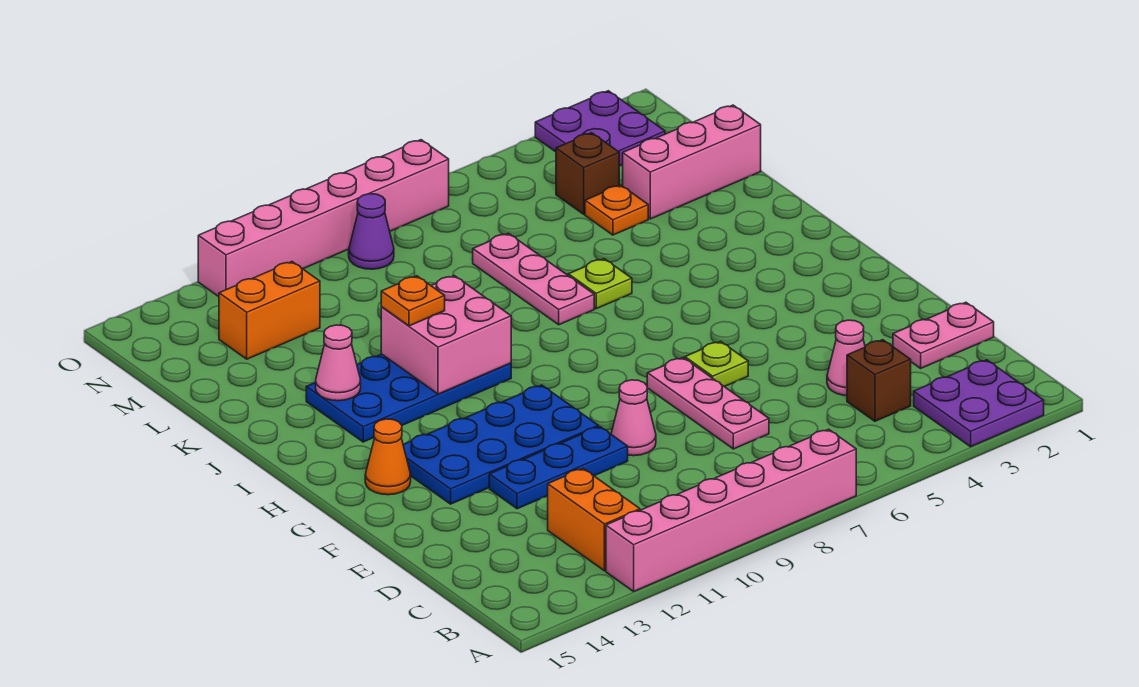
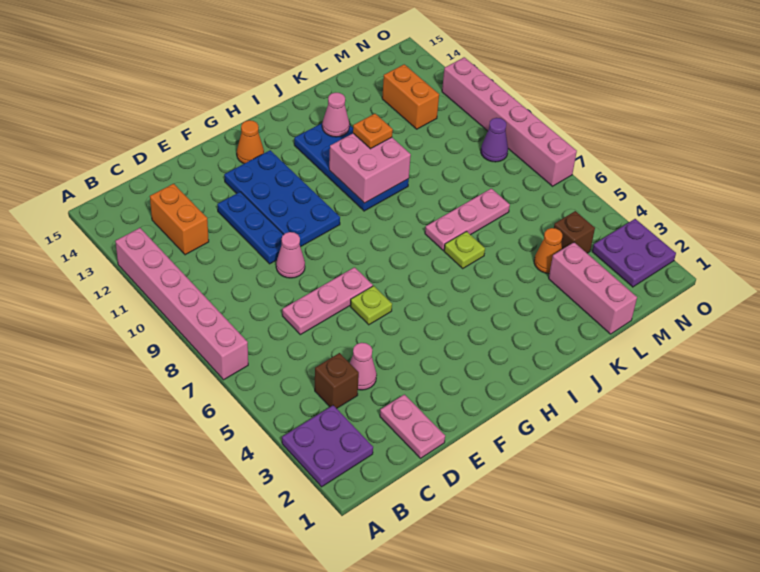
orange 1x2 brick [548,469,640,571] -> orange 1x2 brick turned to [150,184,209,255]
orange 1x1 plate [585,185,648,235] -> orange 1x1 cone [534,228,562,274]

